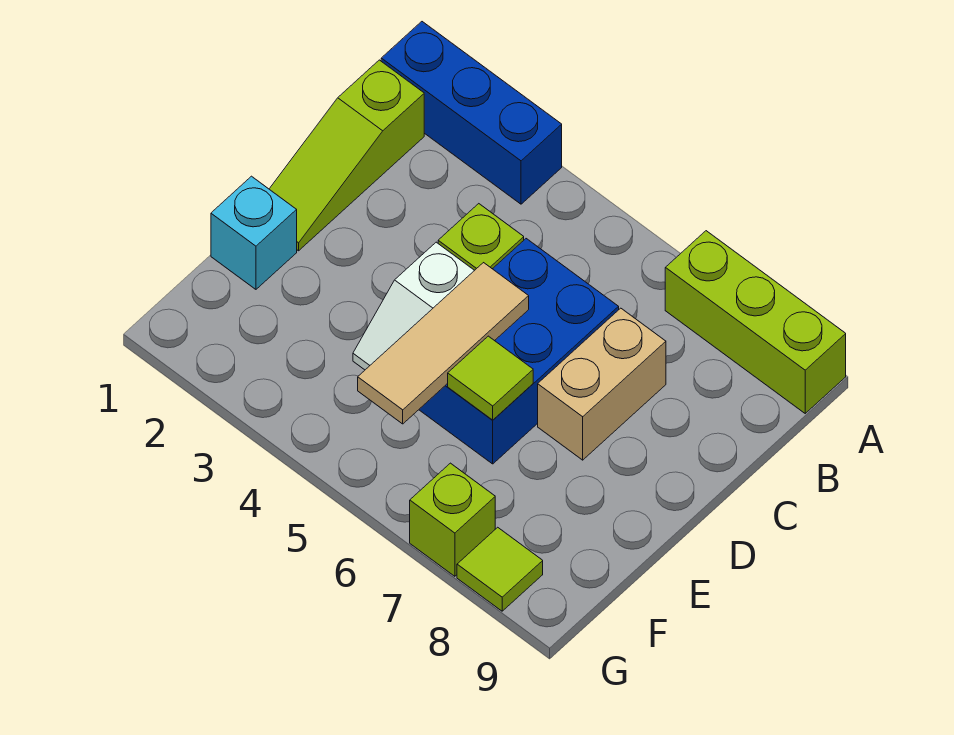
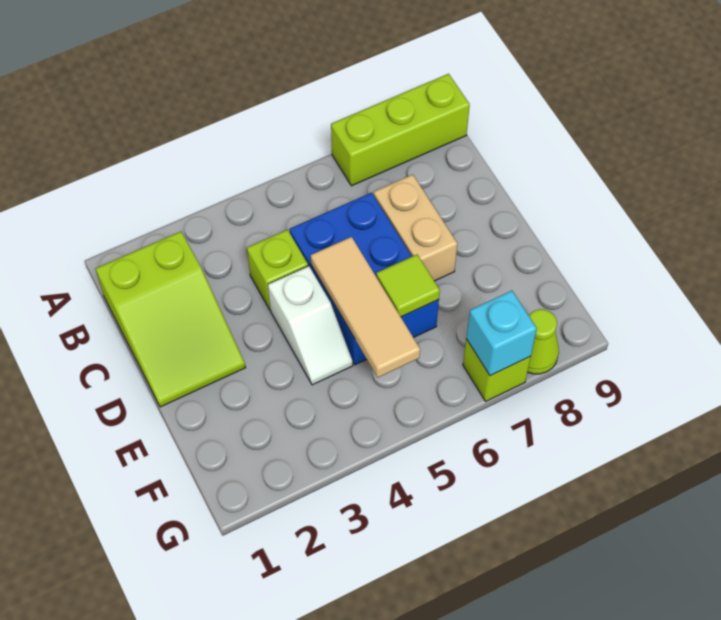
blue 1x3 brick [381,22,562,204] -> none
lime 1x3 slope [269,60,424,251] -> lime 2x3 slope [96,232,246,407]
cyan 1x1 brick [211,176,297,289] -> cyan 1x1 brick moved to [466,291,537,376]
lime 1x1 tile [457,527,543,611] -> lime 1x1 cone [528,309,559,374]

